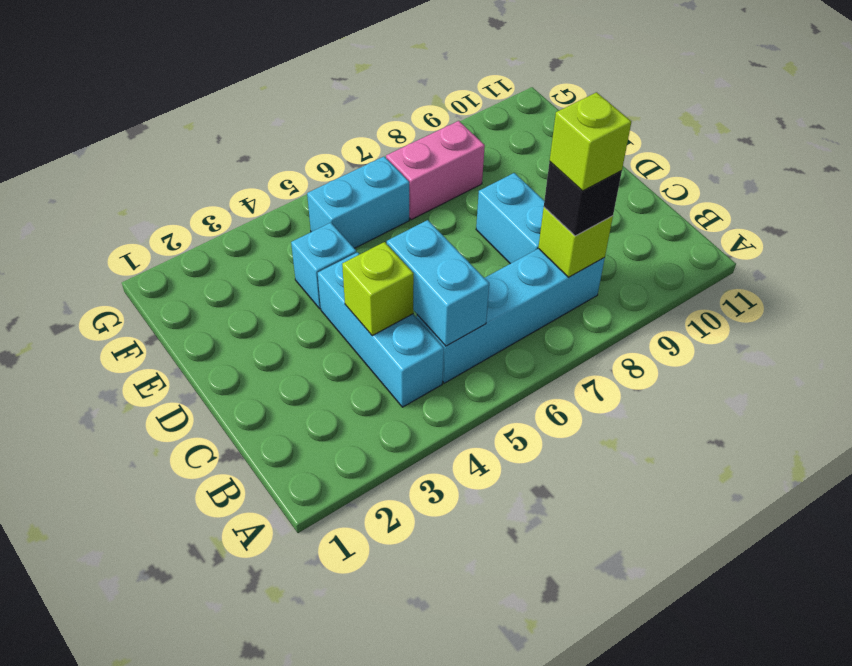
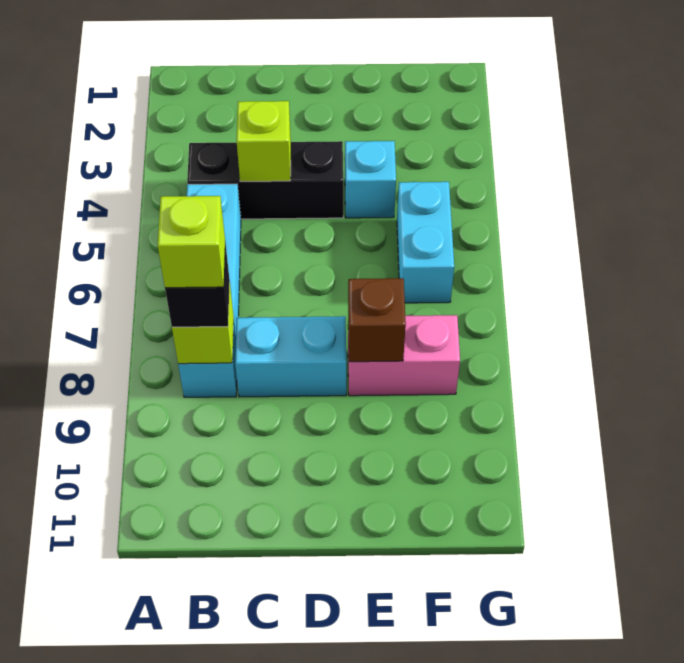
cyan 1x3 brick [318,252,444,407] -> black 1x3 brick [187,141,343,219]
cyan 1x2 brick [387,220,489,346] -> none
none -> brown 1x1 brick [348,278,406,362]
pink 1x2 brick [386,121,485,220] -> pink 1x2 brick turned to [348,315,460,396]

